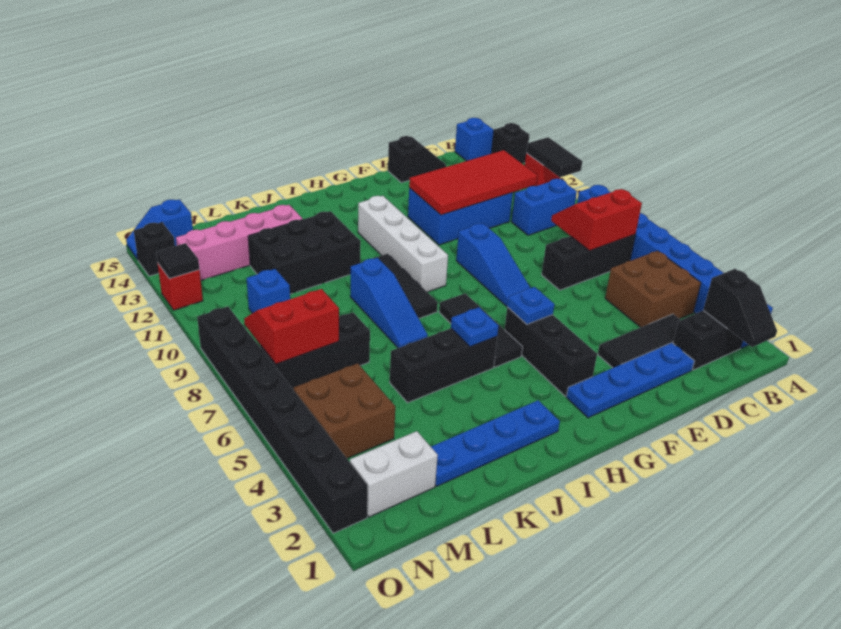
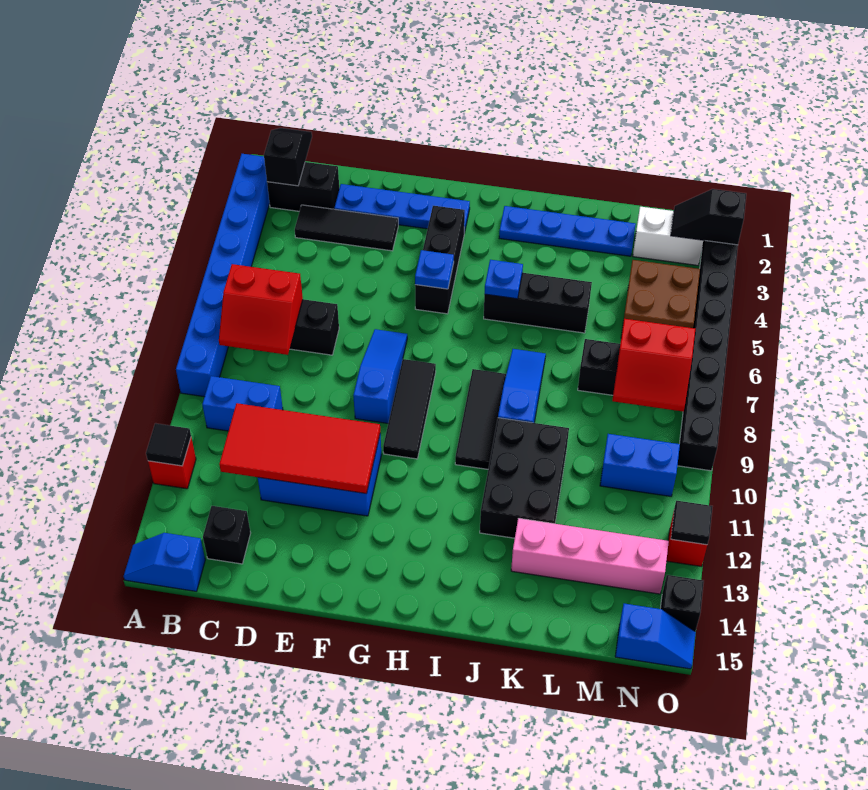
black 1x2 tile [526,137,582,177] -> black 1x1 tile [146,423,191,466]
black 1x1 brick [492,123,529,163] -> black 1x1 brick moved to [203,506,251,564]
brown 2x2 brick [605,251,701,327] -> none
black 1x2 slope [388,136,446,183] -> black 1x2 slope moved to [671,189,746,245]
black 1x3 tile [439,293,522,367] -> black 1x3 tile moved to [383,359,436,459]
white 1x4 brick [358,196,448,292] -> none
black 2x3 brick [248,211,360,294] -> black 2x3 brick turned to [480,418,569,538]
blue 1x1 brick [247,269,290,313] -> blue 1x2 brick [600,434,680,496]

